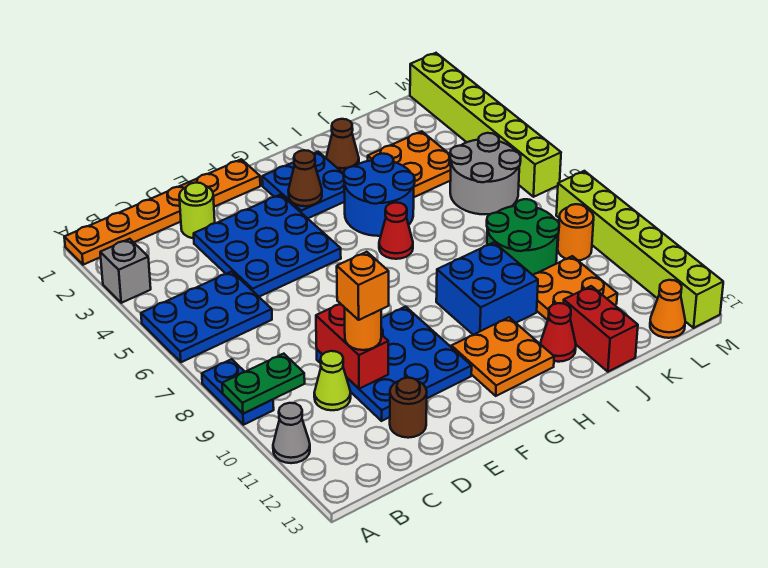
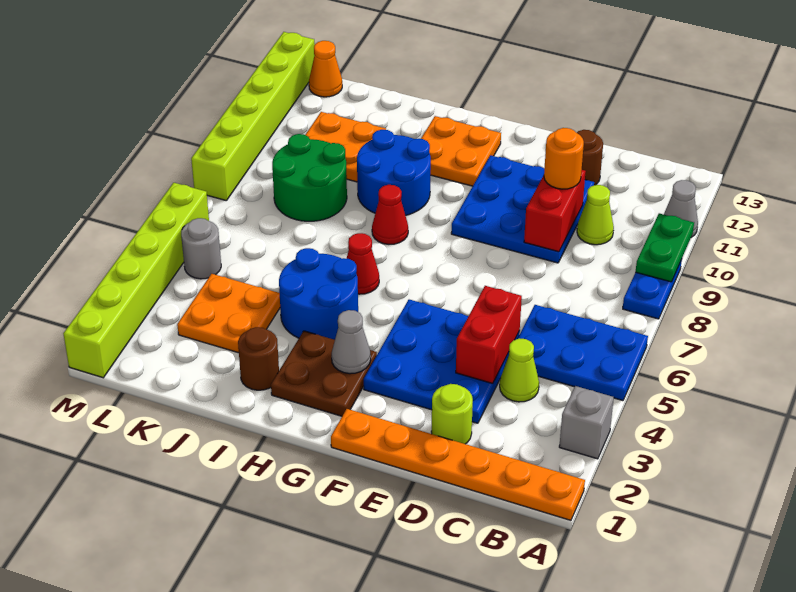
green 1x2 plate [222,354,305,414] -> green 1x2 plate turned to [636,213,694,282]
none -> lime 1x1 cone [500,338,539,402]
orange 1x1 brick [337,252,389,320] -> none
blue 2x2 plate [262,152,345,218] -> brown 2x2 plate [271,331,377,416]
brown 1x1 cone [288,150,322,206] -> grey 1x1 cone [332,310,371,374]
blue 2x2 brick [436,242,538,335] -> blue 2x2 round brick [357,130,431,215]
brown 1x1 cone [326,119,359,173] -> brown 1x1 round brick [238,327,279,390]
red 1x1 cone [541,303,576,362] -> red 1x1 cone moved to [372,185,408,244]
red 1x2 brick [564,286,638,372] -> red 1x2 brick moved to [456,286,522,383]
grey 2x2 round brick [450,133,521,214] -> grey 1x1 round brick [181,218,221,279]
orange 1x1 round brick [558,204,594,260] -> none

